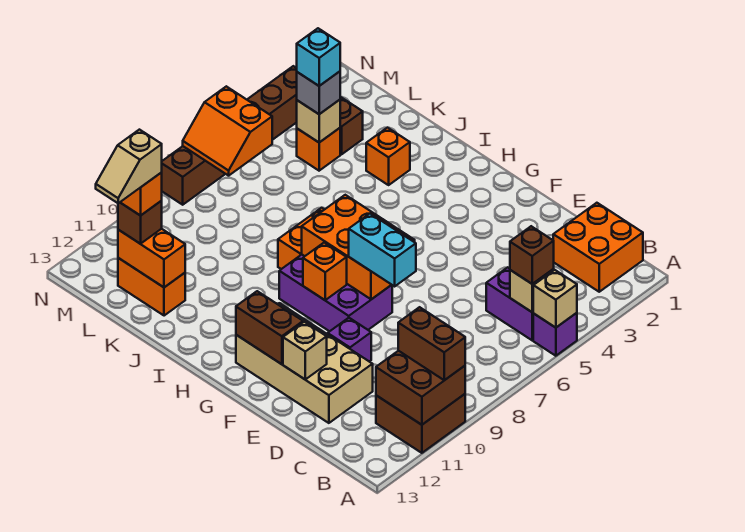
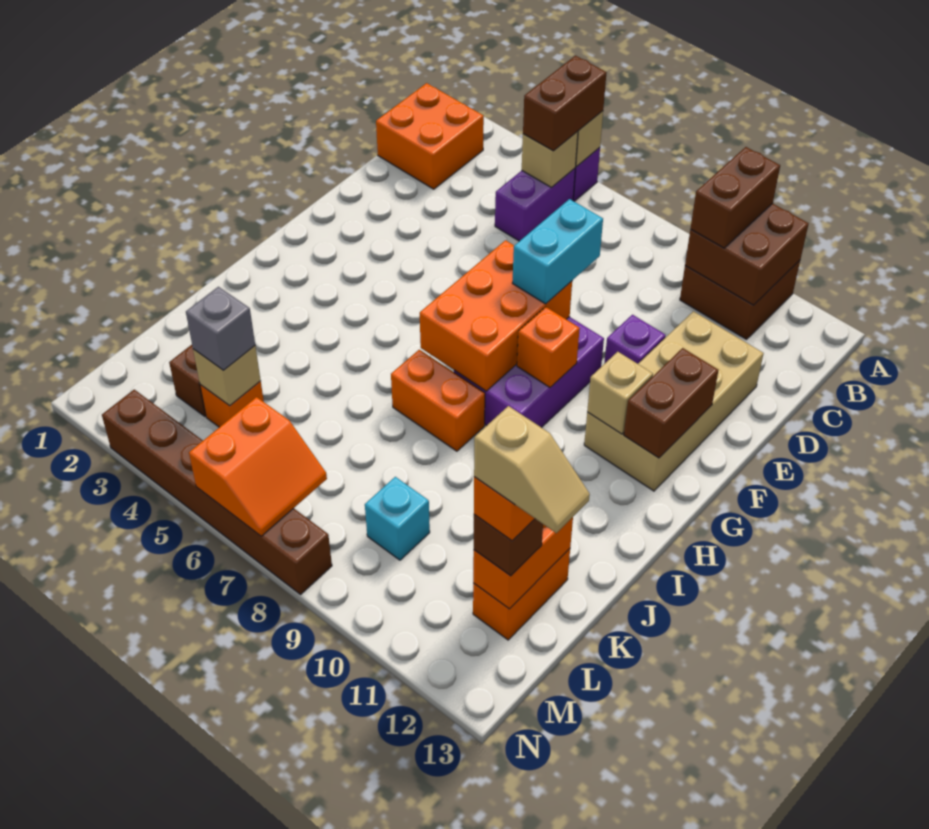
brown 1x1 brick [510,226,554,284] -> brown 1x2 brick [523,56,607,151]
tan 1x1 brick [283,322,327,380] -> tan 1x1 brick moved to [587,352,653,434]
orange 1x1 brick [366,128,410,185] -> none
cyan 1x1 brick [297,28,340,86] -> cyan 1x1 brick moved to [365,477,430,560]

